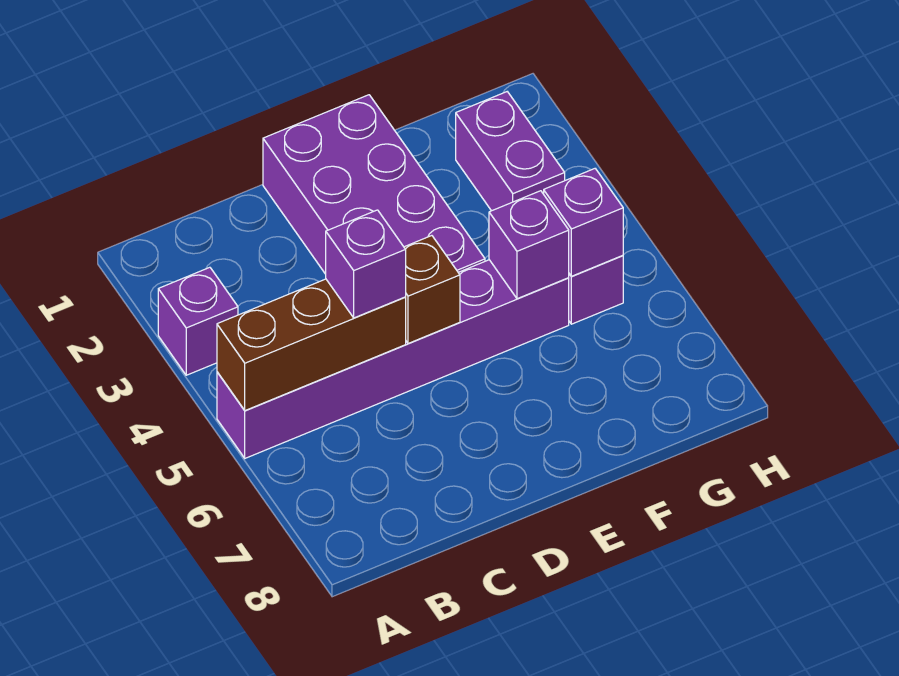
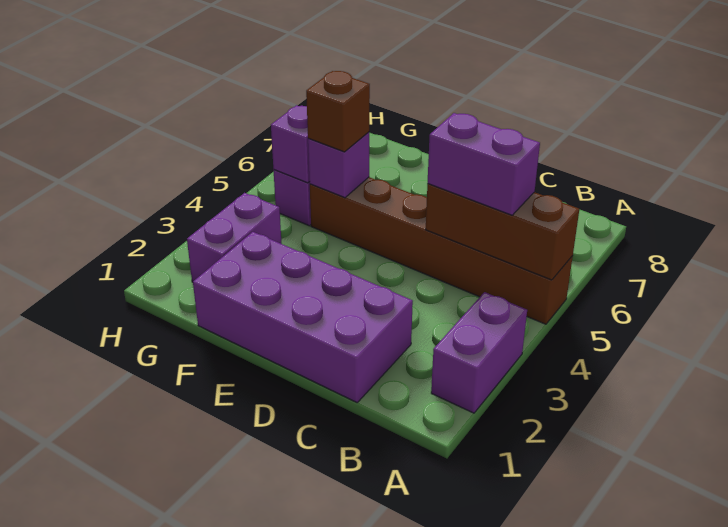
purple 1x1 brick [158,267,238,375] -> purple 1x2 brick [431,292,527,413]
purple 1x6 brick [217,260,569,458] -> brown 1x6 brick [310,177,573,324]
purple 1x1 brick [326,210,406,318] -> purple 1x2 brick [428,113,540,215]
purple 2x4 brick [263,95,485,274] -> purple 2x4 brick turned to [193,232,413,402]
brown 1x1 brick [404,236,460,343] -> brown 1x1 brick moved to [306,71,370,152]

